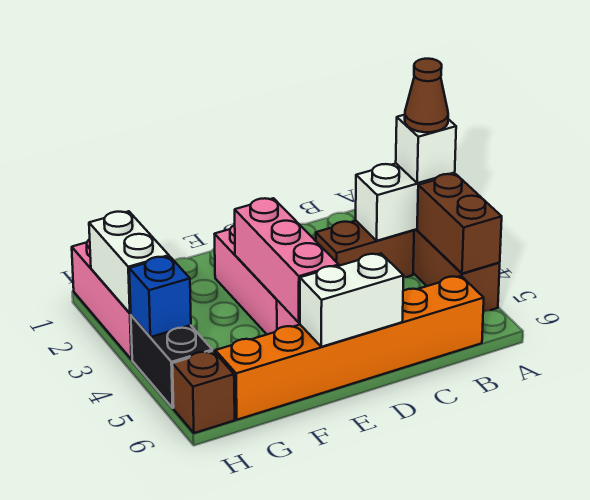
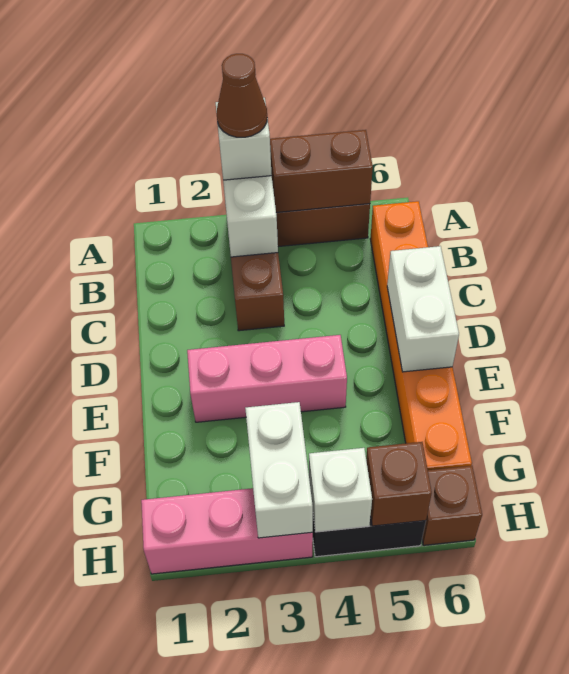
pink 1x3 brick [235,198,339,323] -> none
white 1x2 brick [89,211,169,313] -> white 1x2 brick turned to [245,402,313,538]
blue 1x1 brick [129,256,191,337] -> white 1x1 brick [309,448,372,532]
none -> brown 1x1 brick [366,442,432,526]

